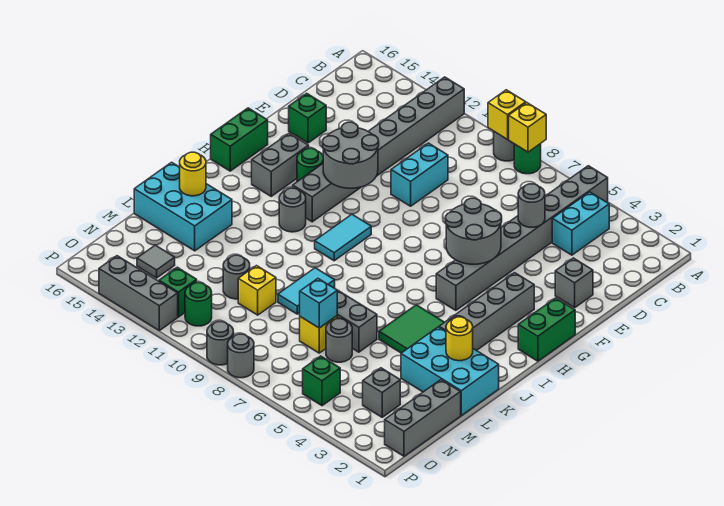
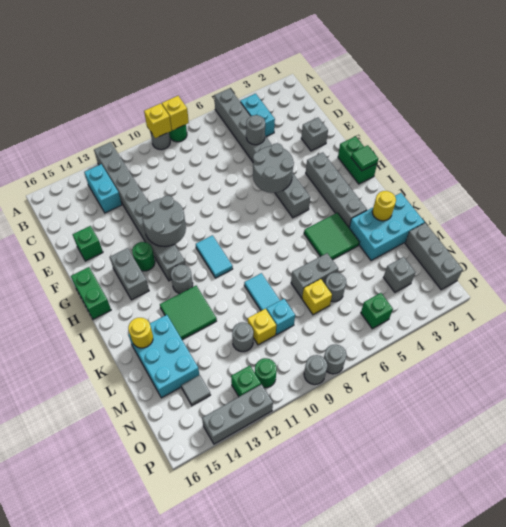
cyan 1x2 brick [391,143,448,206] -> cyan 1x2 brick moved to [84,164,122,213]
none -> green 1x1 tile [351,145,378,171]
none -> green 2x2 tile [160,286,217,340]
cyan 2x3 brick [134,162,232,251] -> cyan 2x3 brick turned to [129,315,199,398]
cyan 1x1 brick [300,279,337,328] -> cyan 1x1 brick moved to [266,299,295,335]

